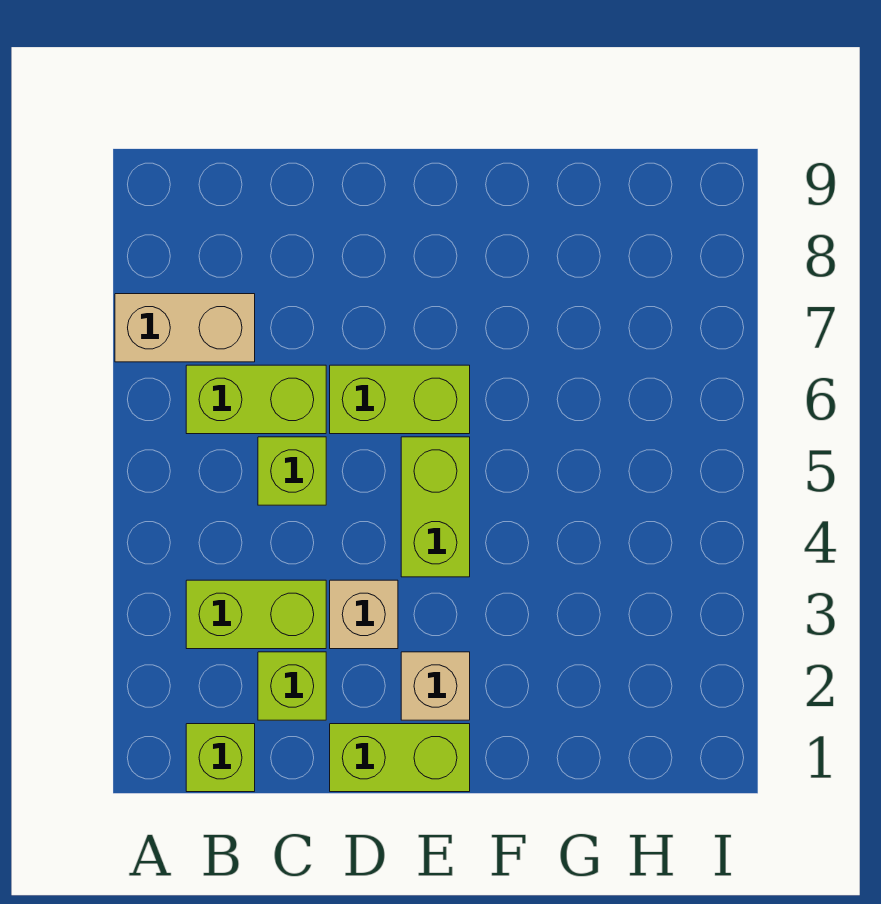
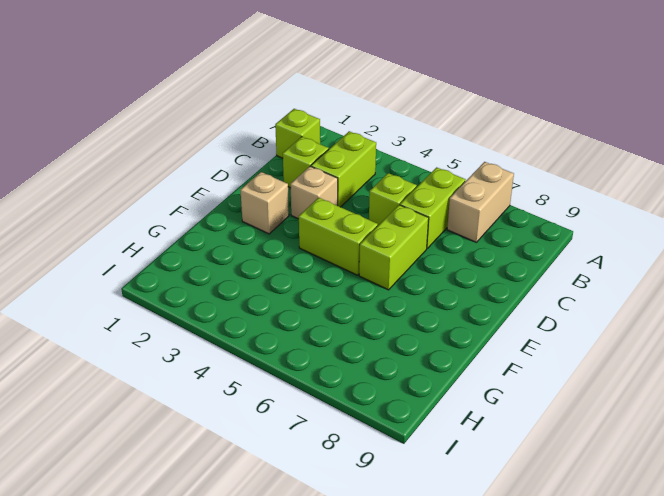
lime 1x2 brick [330,724,470,792] -> none

